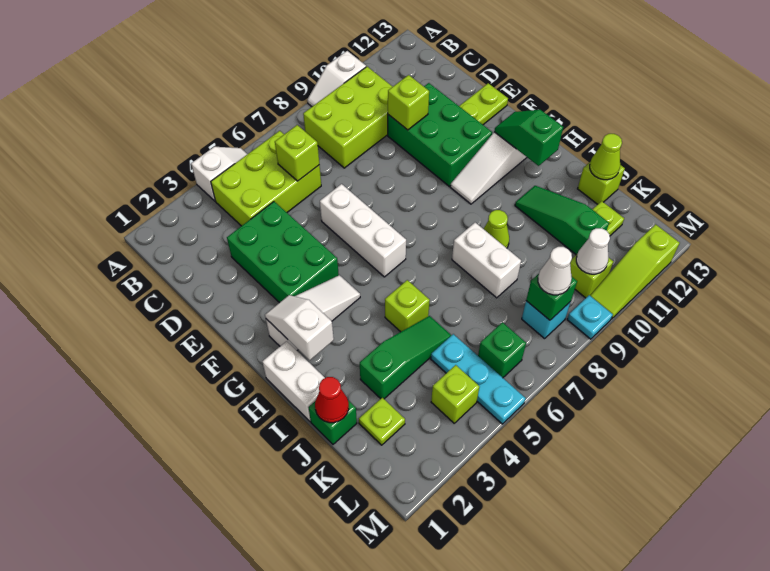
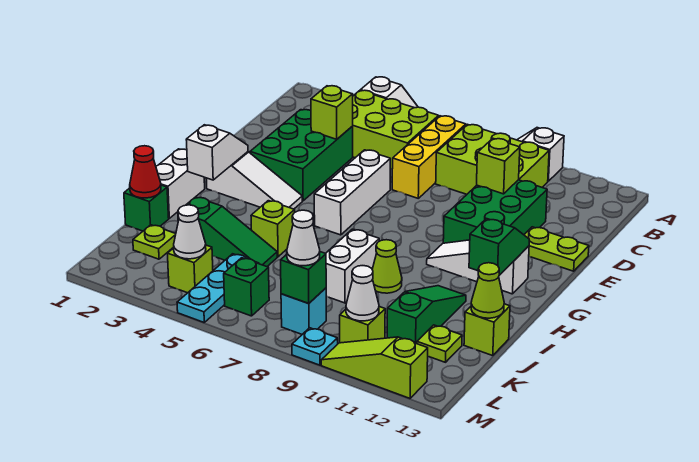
none -> yellow 1x3 brick [392,116,466,198]
lime 1x1 brick [275,125,319,181] -> lime 1x1 brick moved to [311,86,353,139]
none -> white 1x1 cone [174,205,206,259]

